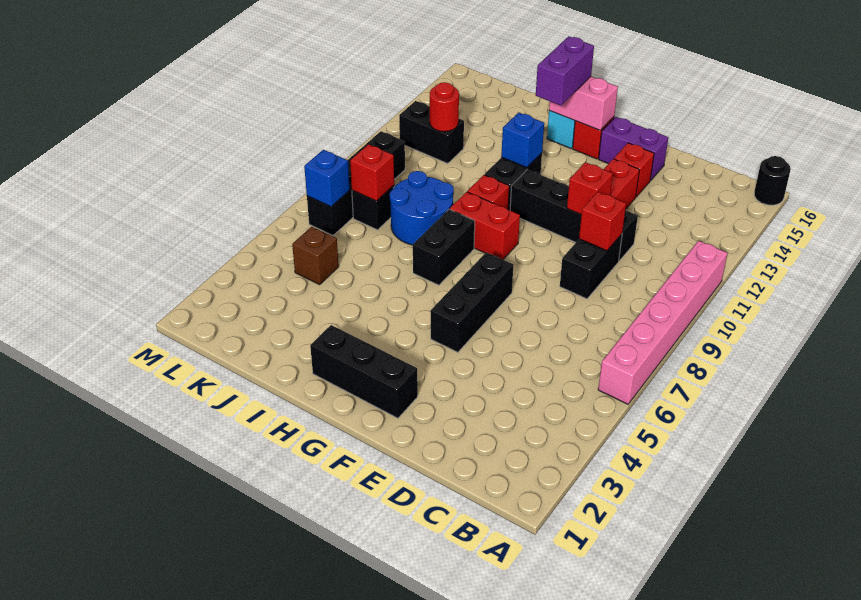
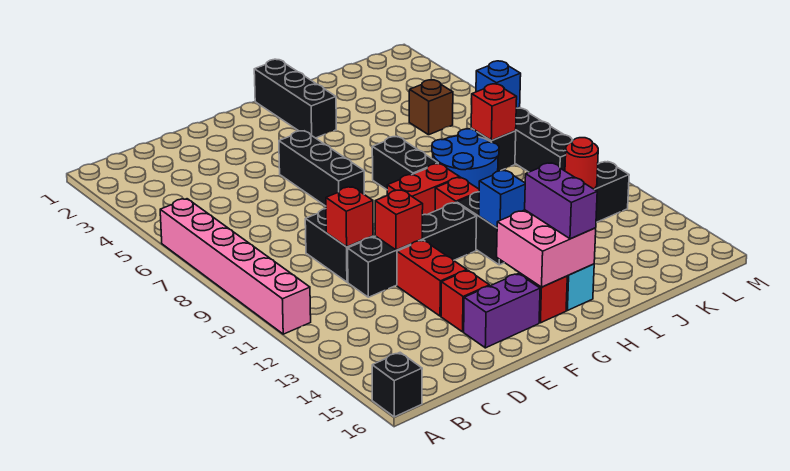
black 1x1 round brick [754,156,791,205] -> black 1x1 brick [372,352,422,417]
black 1x3 brick [310,325,418,418] -> black 1x3 brick turned to [254,59,336,138]
pink 1x2 brick [549,77,618,130] -> pink 2x2 brick [497,210,596,287]

